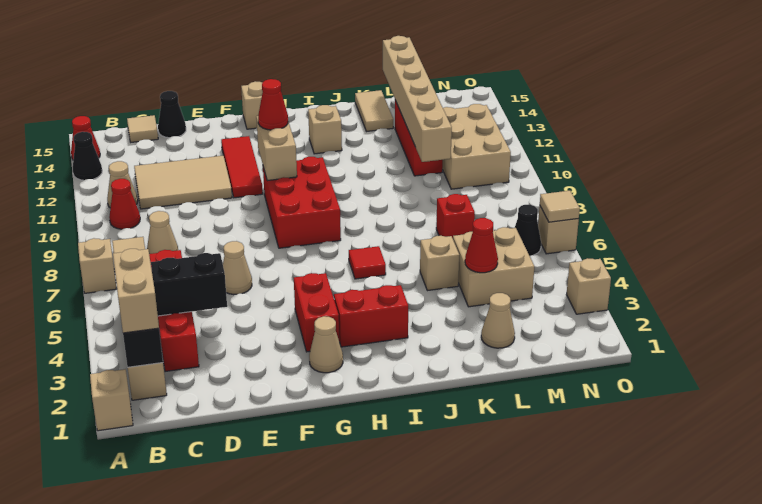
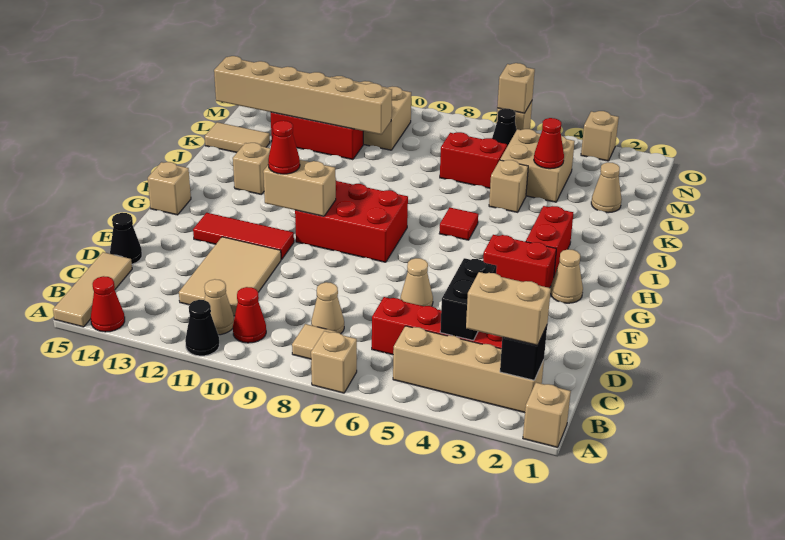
black 1x1 cone [73,132,102,180] -> black 1x1 cone moved to [185,300,220,356]
tan 1x1 tile [127,115,158,142] -> tan 1x3 tile [53,252,132,327]
red 1x1 brick [436,194,475,238] -> red 1x2 brick [440,132,507,188]
tan 1x1 tile [540,191,580,222] -> tan 1x1 brick [497,63,535,113]

